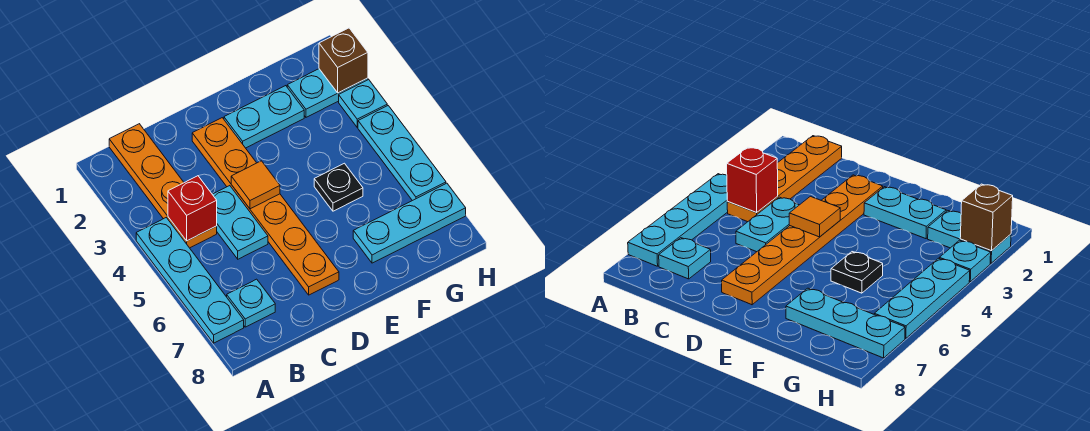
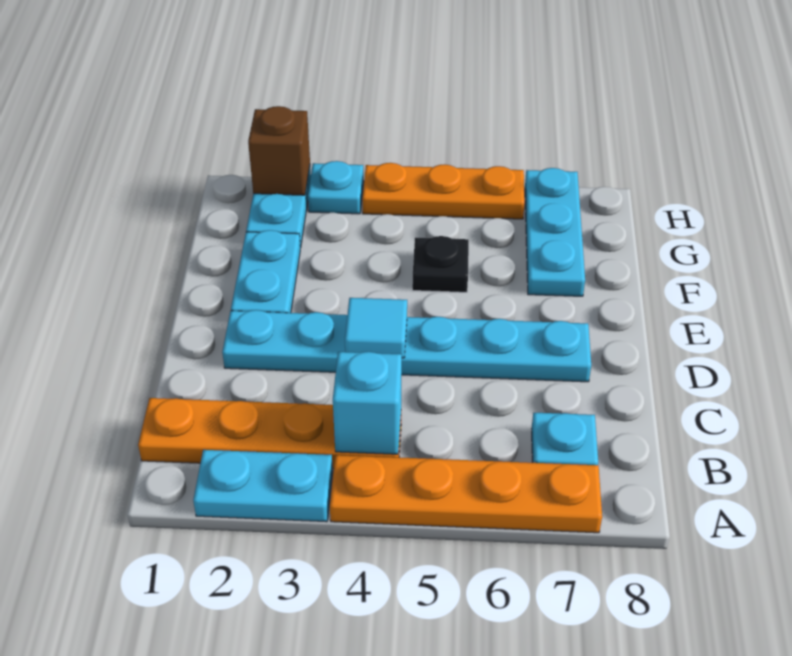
cyan 1x4 plate [136,218,244,343] -> orange 1x4 plate [330,455,602,533]
red 1x1 brick [168,176,217,241] -> cyan 1x1 brick [333,352,402,454]
cyan 1x2 plate [212,186,268,259] -> cyan 1x2 plate moved to [193,450,333,522]
orange 1x6 plate [192,118,339,295] -> cyan 1x6 plate [222,310,591,382]
orange 1x1 tile [231,161,280,209] -> cyan 1x1 tile [345,298,407,358]
cyan 1x3 plate [358,106,446,201] -> orange 1x3 plate [362,163,525,219]

